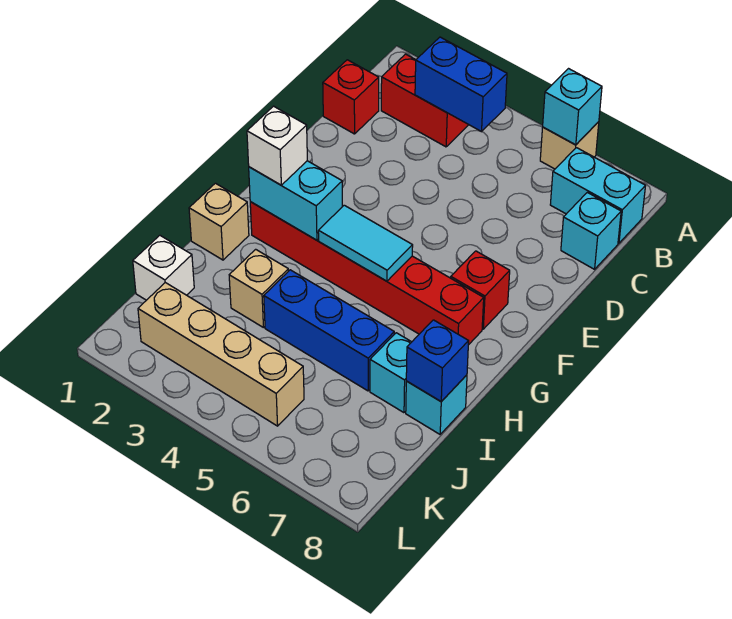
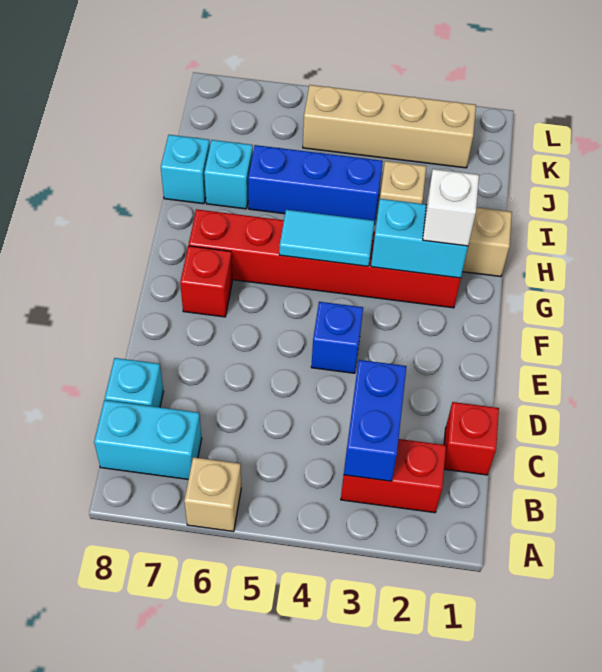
cyan 1x1 brick [543,69,602,145] -> none
blue 1x2 brick [415,37,507,132] -> blue 1x2 brick turned to [344,360,407,481]
blue 1x1 brick [406,320,469,402] -> blue 1x1 brick moved to [311,302,363,373]
white 1x1 brick [133,235,194,300] -> none

